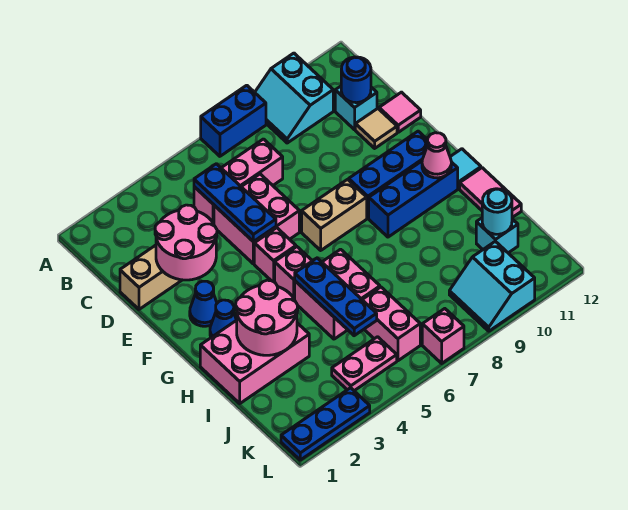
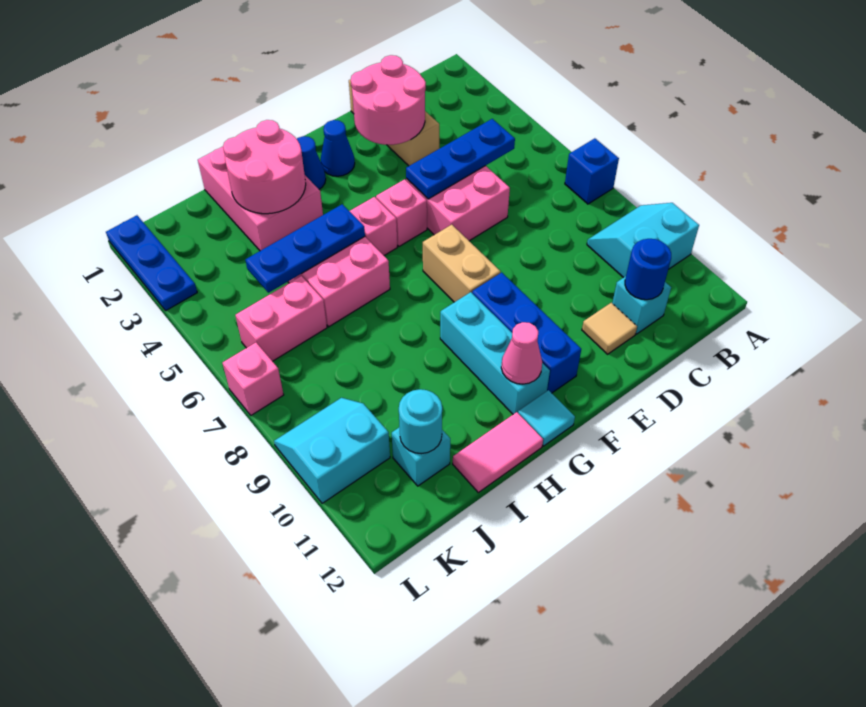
blue 1x2 brick [201,85,266,156] -> blue 1x1 brick [565,138,619,204]
pink 1x3 brick [194,139,283,224] -> none
pink 1x1 tile [379,92,421,132] -> none
blue 1x3 brick [369,161,458,237] -> cyan 1x3 brick [440,292,550,414]
pink 1x2 plate [332,337,397,391] -> none

